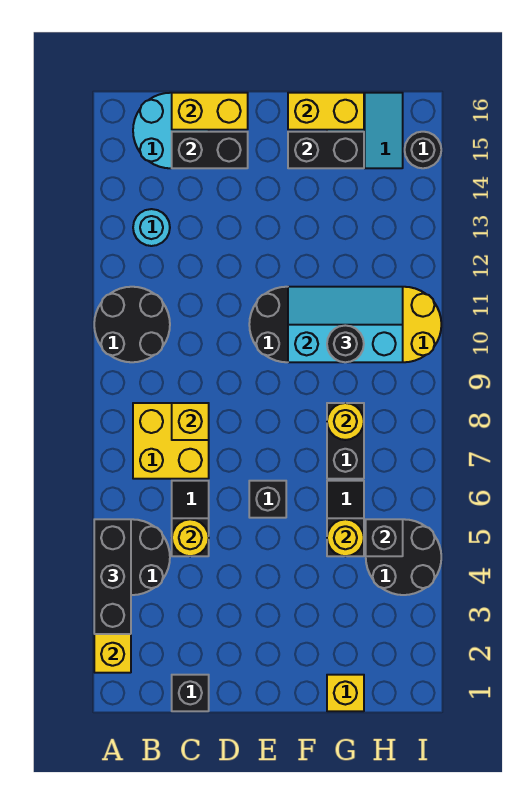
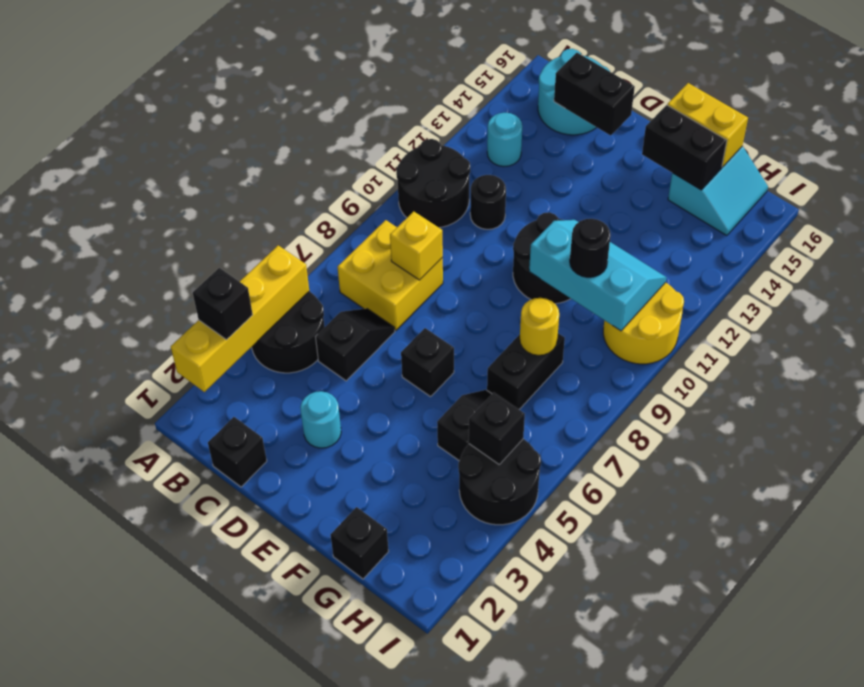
black 1x3 brick [94,519,131,634] -> black 1x1 brick [193,268,253,340]
yellow 1x1 round brick [172,519,209,556] -> none
yellow 1x2 brick [172,93,248,130] -> none
none -> cyan 1x1 round brick [300,391,341,448]
yellow 1x1 brick [327,675,364,711] -> black 1x1 brick [331,507,389,579]
yellow 1x1 round brick [327,519,364,556] -> none
black 1x1 round brick [405,132,441,168] -> black 1x1 round brick moved to [470,175,506,229]

